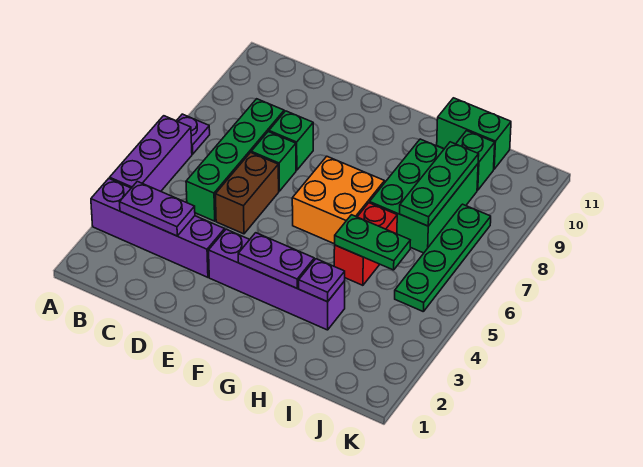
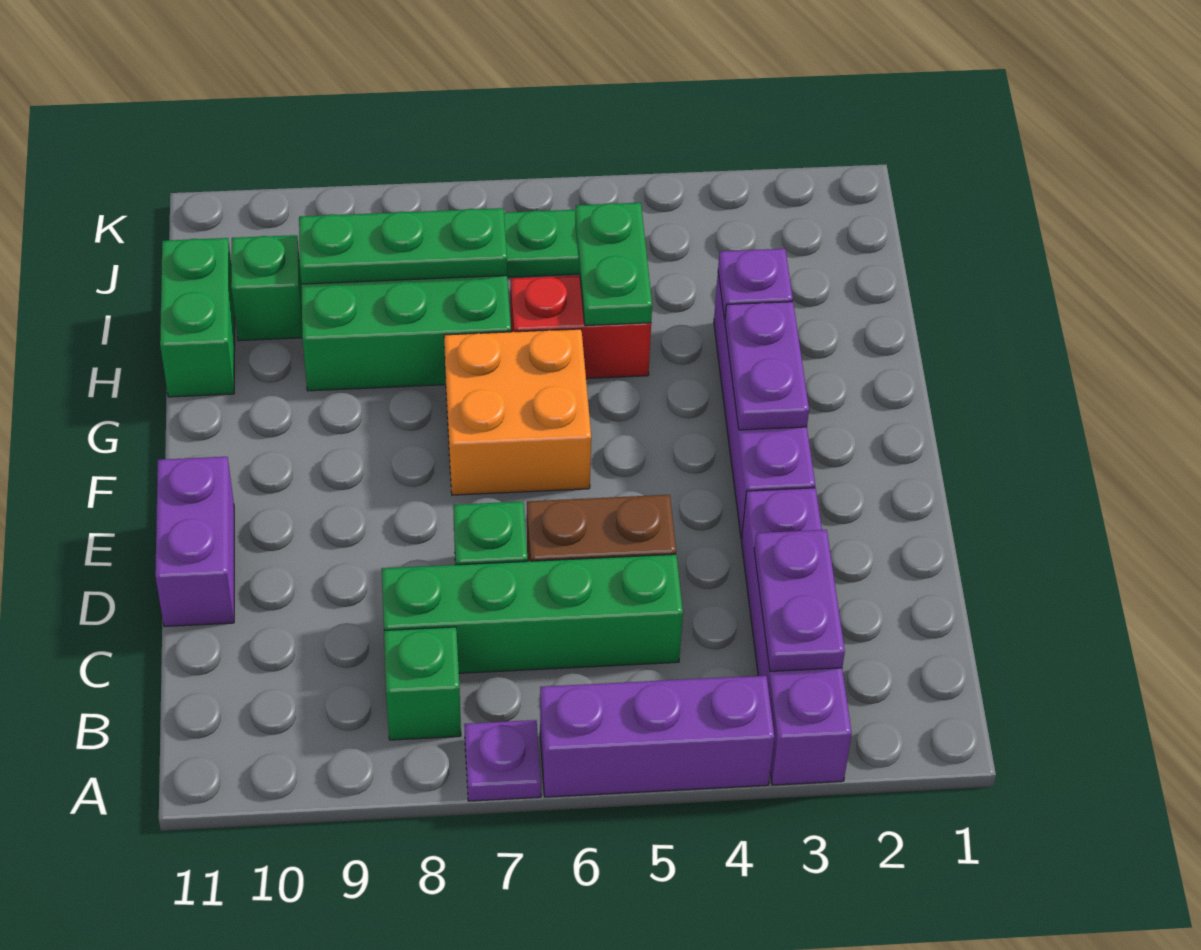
green 1x1 brick [269,111,313,170] -> green 1x1 brick moved to [384,627,461,740]
none -> purple 1x2 brick [155,457,234,627]

